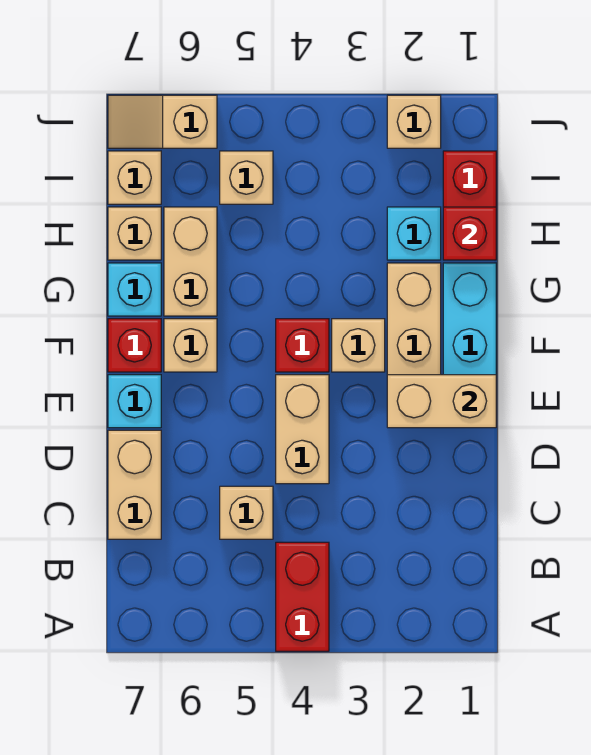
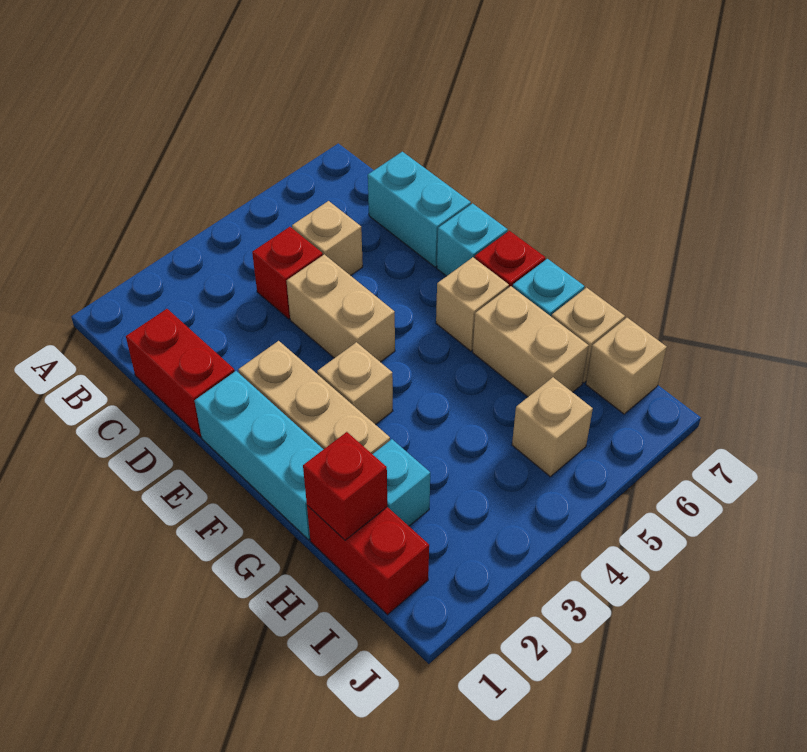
red 1x2 brick [276,542,329,651] -> red 1x2 brick moved to [126,309,235,437]
tan 1x2 brick [108,430,161,539] -> cyan 1x2 brick [368,152,471,267]
tan 1x2 brick [387,375,496,428] -> none
red 1x1 brick [276,319,329,372] -> red 1x1 brick moved to [252,227,323,319]
tan 1x1 brick [387,95,441,148] -> none
tan 1x2 slope [108,95,217,148] -> none

